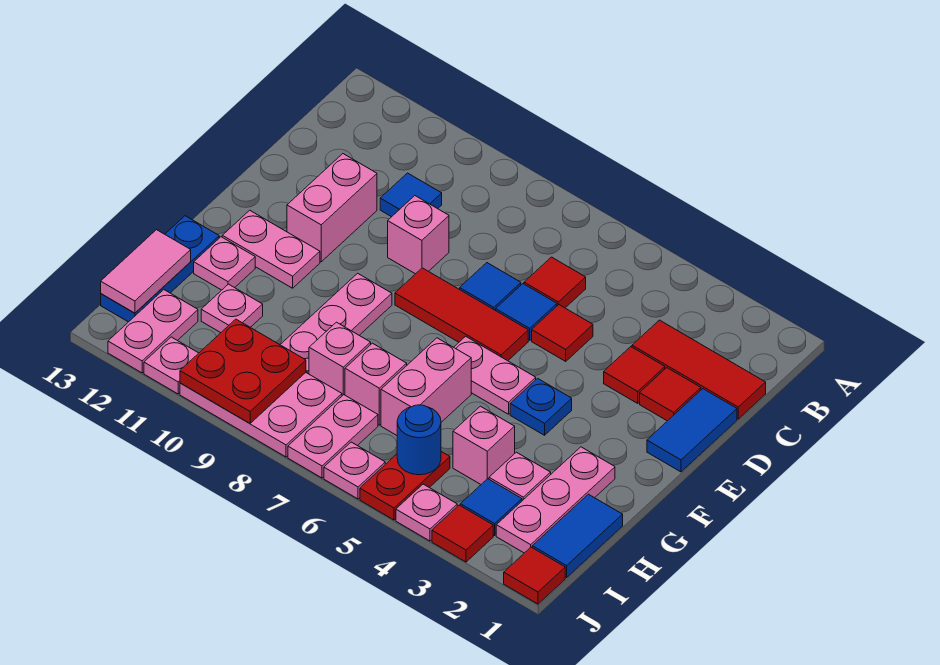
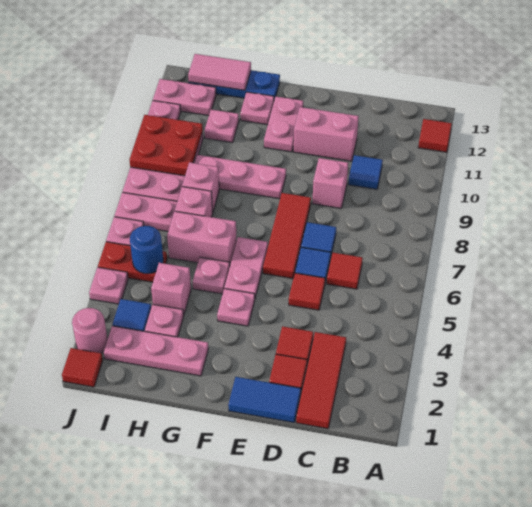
blue 1x1 plate [510,378,572,435] -> pink 1x1 plate [217,289,255,326]
none -> pink 1x1 plate [193,257,230,294]
blue 1x2 tile [532,494,623,578] -> none
none -> pink 1x1 round brick [72,308,108,353]
red 1x1 tile [432,505,493,562] -> red 1x1 tile moved to [418,119,452,152]

